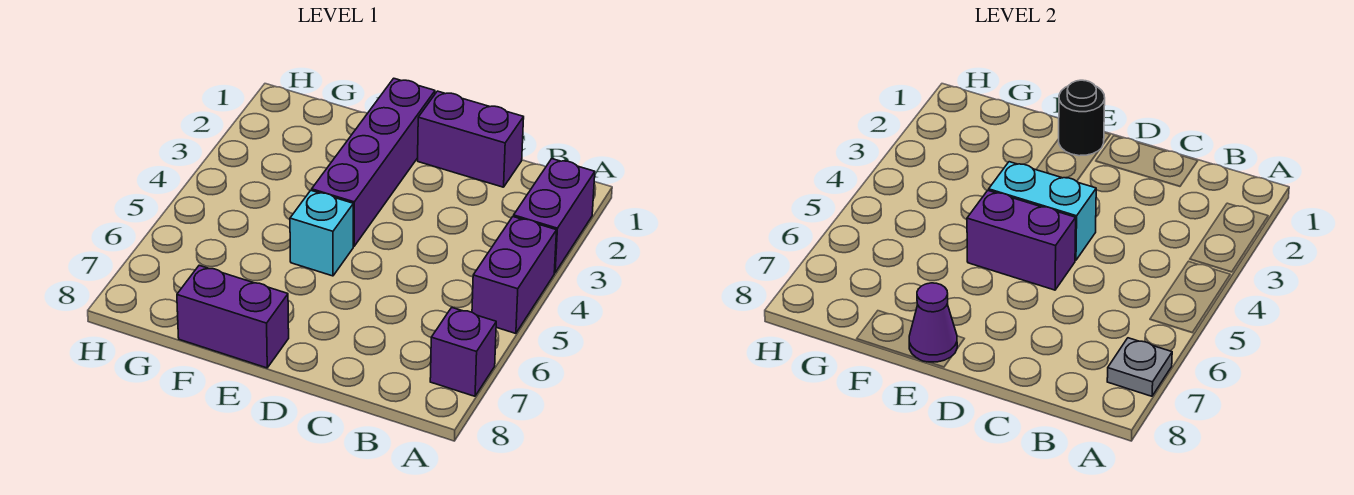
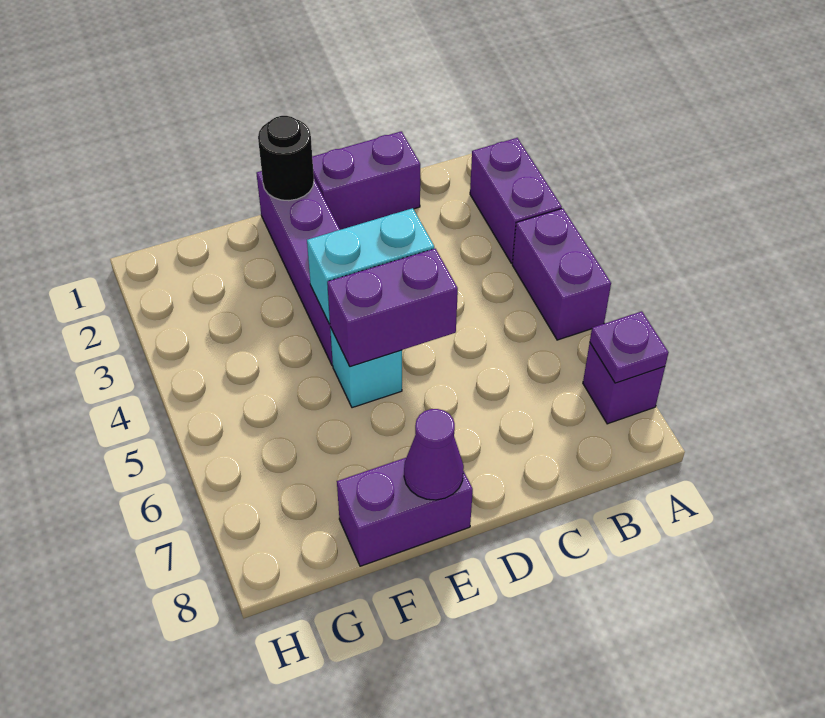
grey 1x1 plate [1107,338,1172,396] -> purple 1x1 plate [590,311,669,383]

